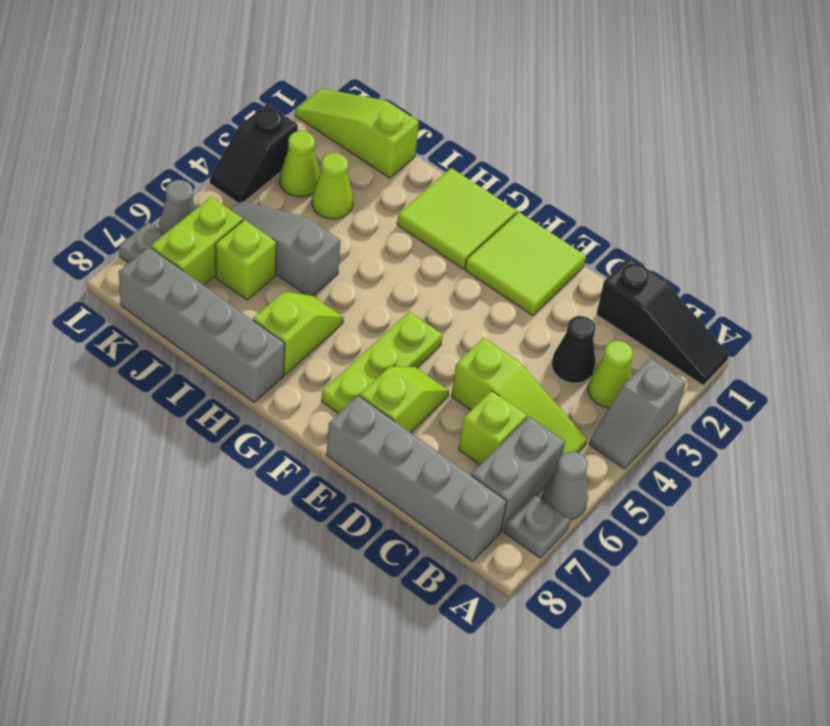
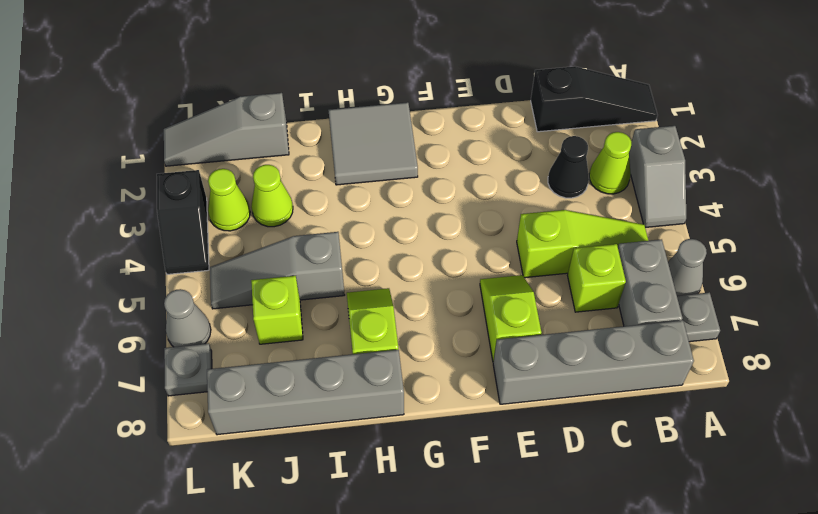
lime 2x2 tile [465,212,586,315] -> none
lime 1x3 plate [322,312,442,414] -> none
lime 2x2 tile [397,168,517,269] -> grey 2x2 tile [328,102,418,185]
lime 1x3 slope [295,89,419,178] -> grey 1x3 slope [164,93,289,166]
lime 1x2 brick [151,197,243,285] -> none

